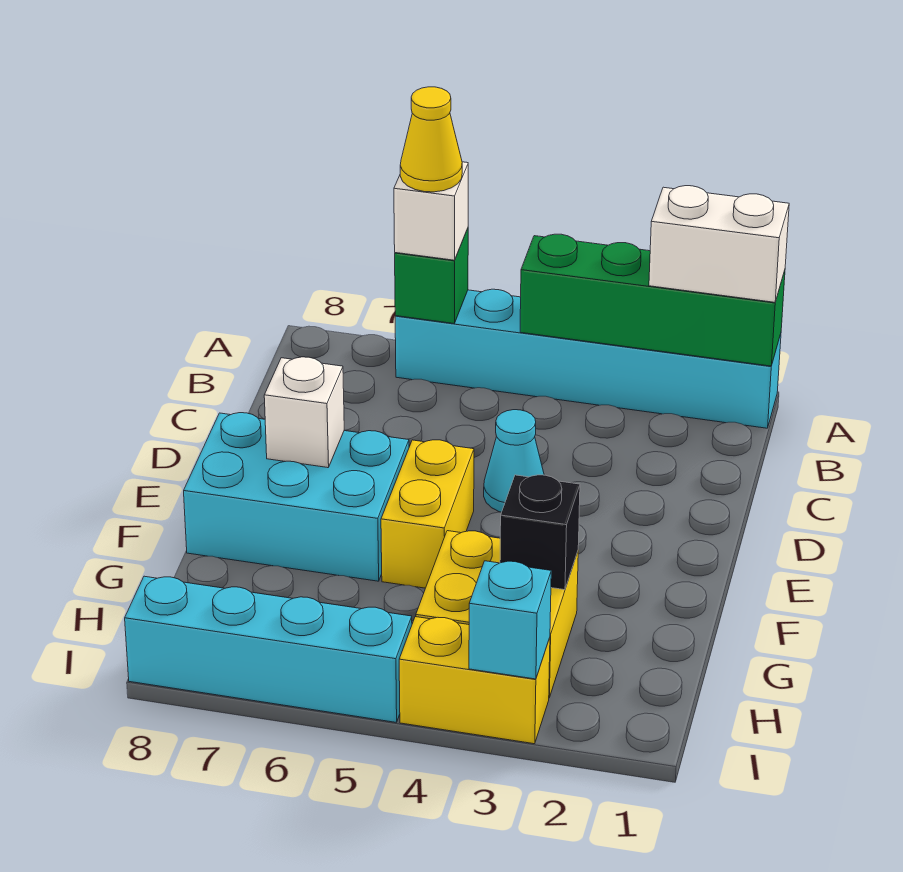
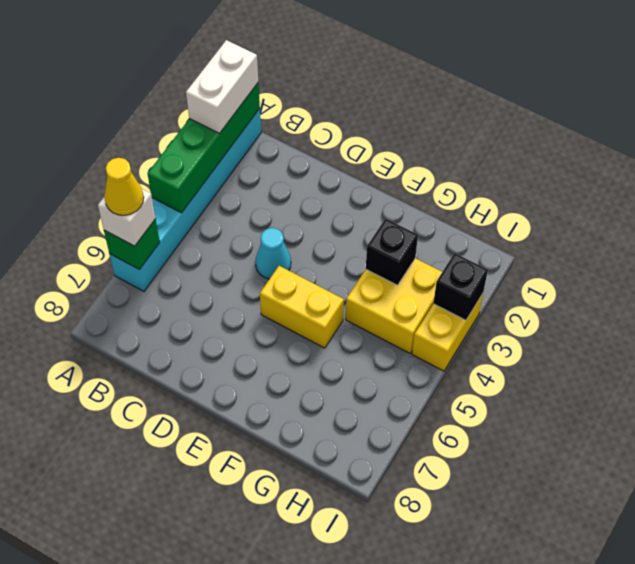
cyan 2x3 brick [184,413,409,581] -> none
white 1x1 brick [264,357,344,468] -> none
cyan 1x1 brick [469,561,551,679] -> black 1x1 brick [433,253,488,320]
cyan 1x4 brick [125,576,412,722] -> none

